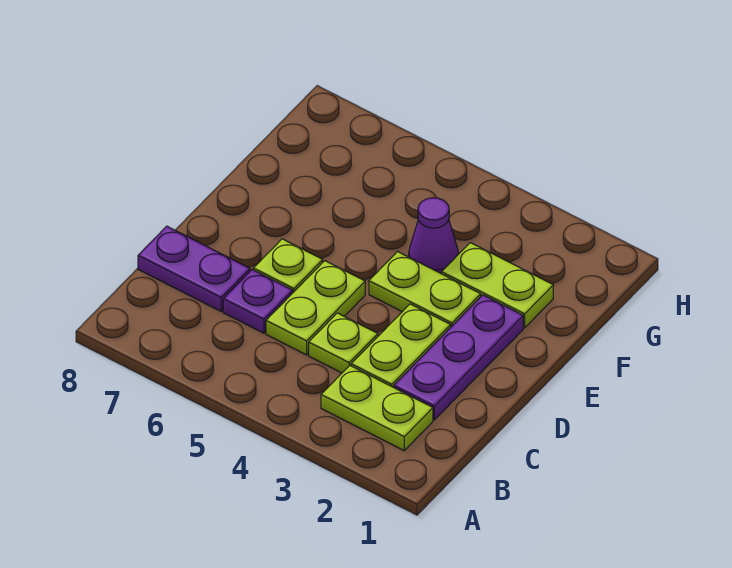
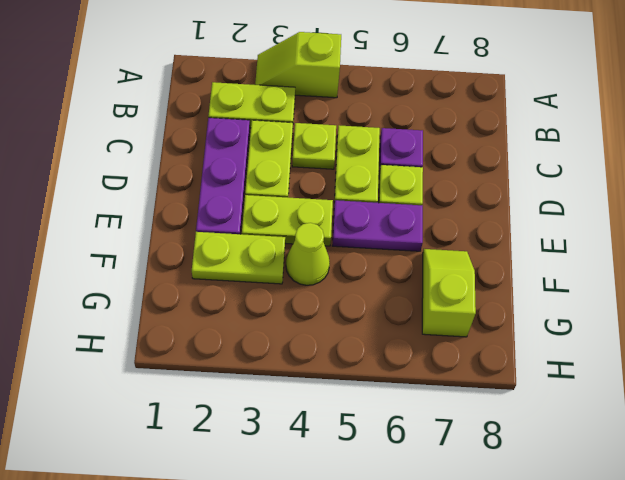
none -> lime 1x2 slope [255,32,341,98]
purple 1x2 plate [138,226,250,311] -> purple 1x2 plate moved to [333,200,423,251]
purple 1x1 cone [409,198,458,274] -> lime 1x1 cone [286,223,330,285]
none -> lime 1x2 slope [422,249,476,337]

